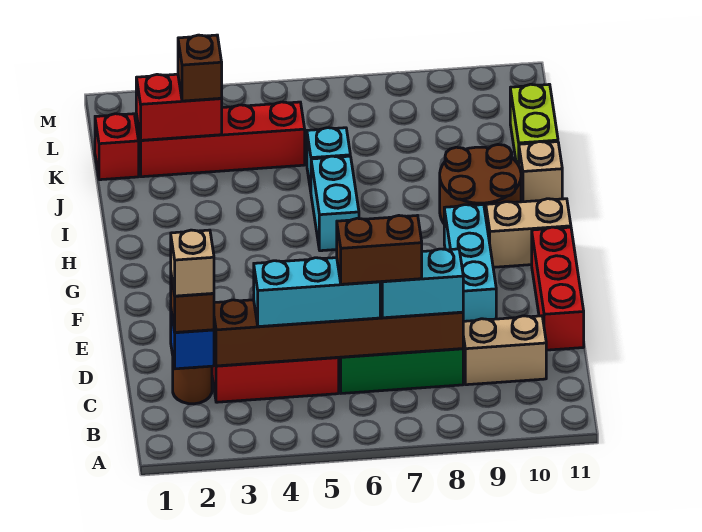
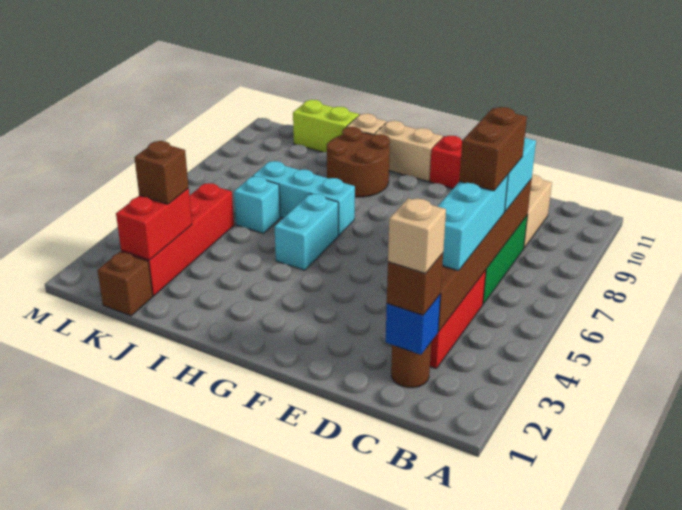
cyan 1x3 brick [444,205,496,321] -> cyan 1x3 brick moved to [253,161,355,235]
tan 1x2 brick [486,199,571,267] -> tan 1x2 brick turned to [374,121,443,181]
cyan 1x2 brick [311,156,359,251] -> cyan 1x2 brick turned to [274,194,338,270]
red 1x1 brick [95,114,139,180] -> brown 1x1 brick [97,252,153,316]

